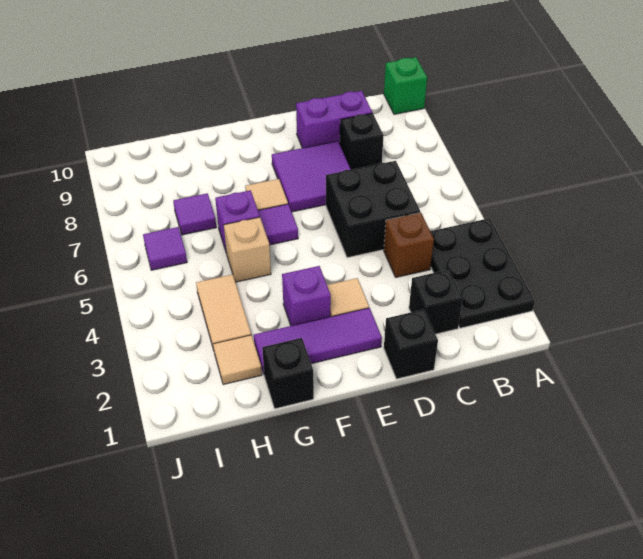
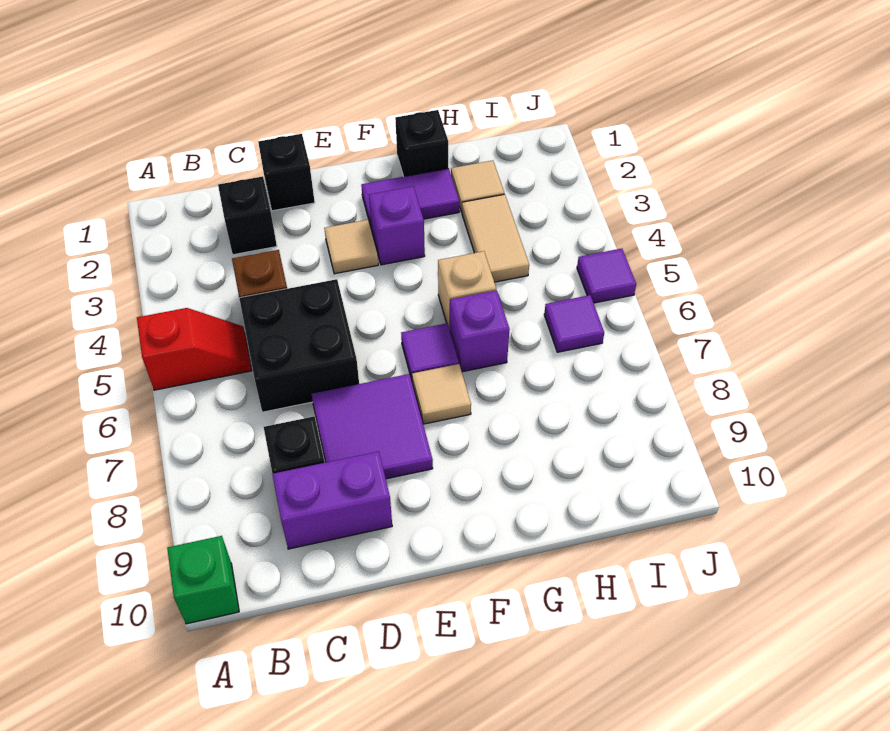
black 2x3 plate [430,218,535,328] -> none
none -> red 1x2 slope [137,308,252,390]
purple 1x3 tile [254,308,382,373] -> purple 1x2 tile [361,168,459,227]
purple 1x1 tile [173,193,216,235] -> purple 1x1 tile moved to [577,249,636,303]

